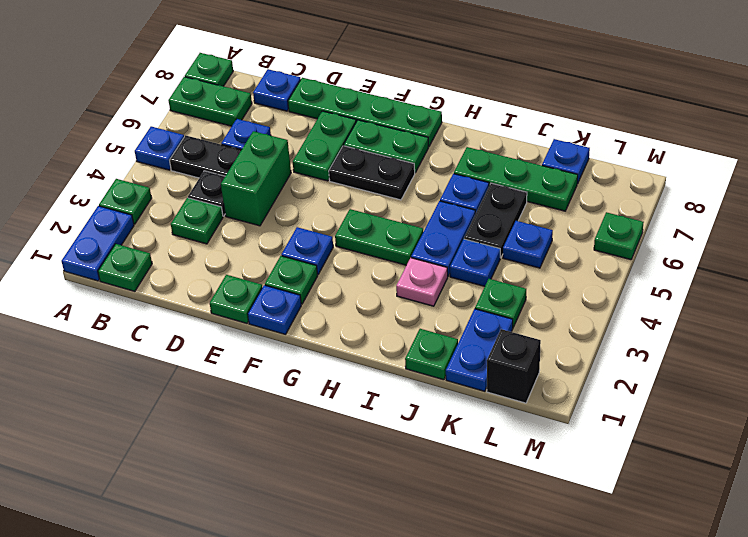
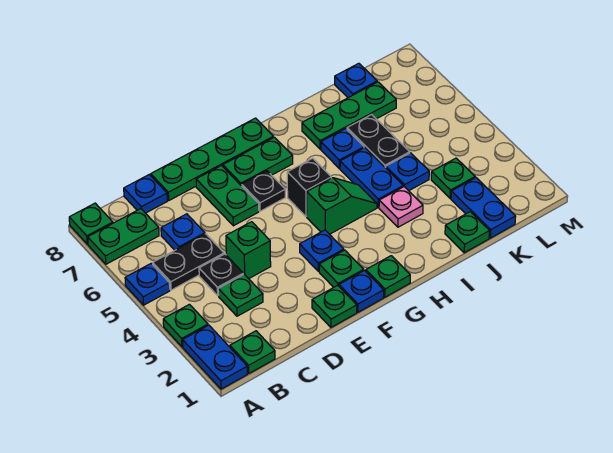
green 1x2 brick [221,131,291,226] -> green 1x1 brick [226,222,271,279]
black 1x2 plate [329,146,415,200] -> black 1x1 plate [242,171,285,211]
green 1x2 plate [335,209,423,265] -> green 1x2 slope [307,178,377,234]
blue 1x1 plate [503,221,553,268] -> none
black 1x1 brick [487,329,541,403] -> black 1x1 brick moved to [287,158,331,216]
green 1x1 plate [594,212,644,260] -> green 1x1 plate moved to [366,256,410,297]

